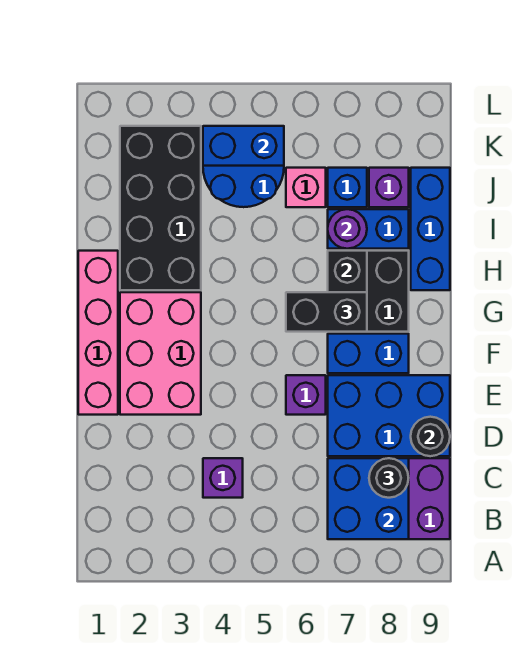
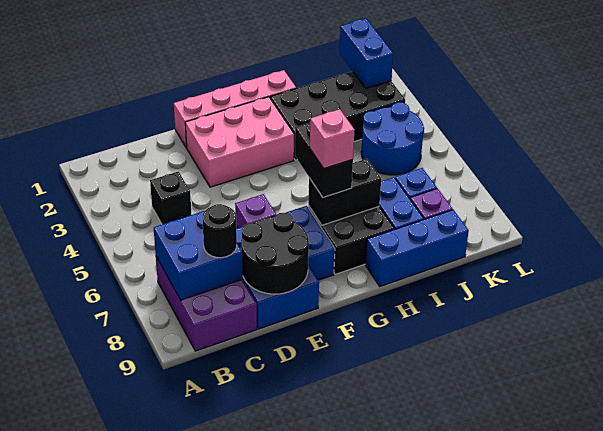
purple 1x1 brick [203,458,243,498] -> black 1x1 brick [150,171,191,224]
black 1x1 round brick [411,417,450,456] -> black 2x2 round brick [241,213,309,294]
purple 1x1 round brick [328,209,367,249] -> none
pink 1x1 brick [286,168,326,207] -> pink 1x1 brick moved to [310,109,354,168]
blue 1x2 brick [203,126,284,166] -> blue 1x2 brick moved to [339,19,393,88]

